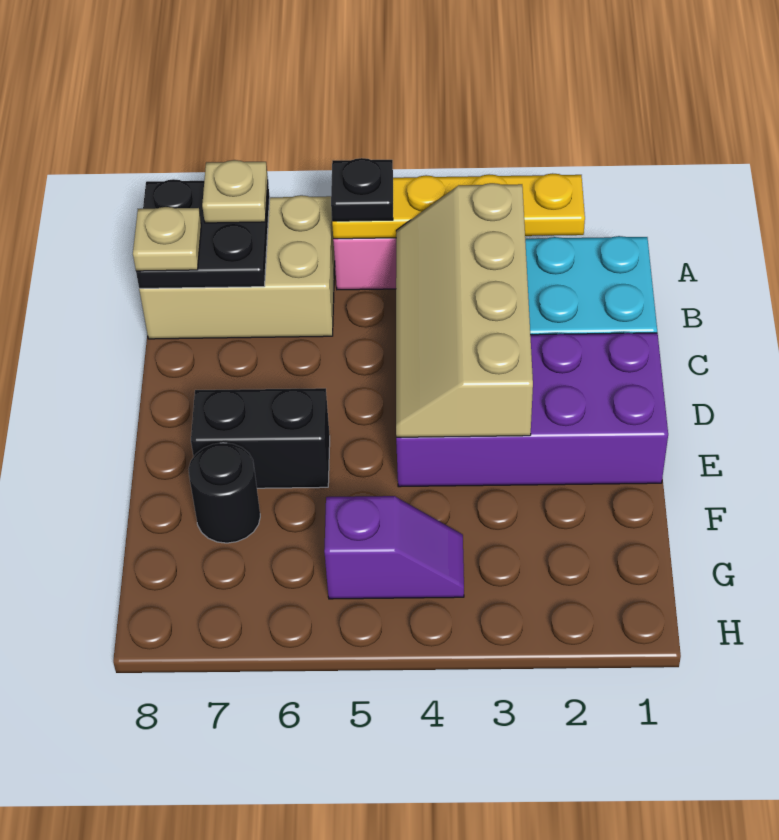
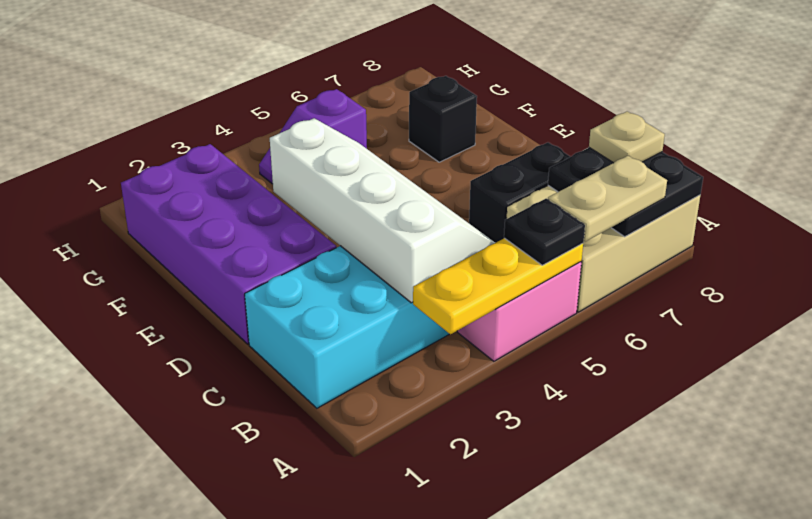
yellow 1x4 plate [332,173,585,239] -> yellow 1x3 plate [413,238,583,334]
tan 1x1 plate [202,160,268,223] -> tan 1x2 plate [548,156,667,242]
tan 2x4 slope [396,183,533,437] -> white 2x4 slope [270,118,495,303]
purple 2x4 brick [396,333,668,487] -> purple 2x4 brick turned to [121,144,336,344]
black 1x2 brick [191,388,330,488] -> black 1x2 brick moved to [469,142,570,243]
black 1x1 round brick [188,443,260,543] -> black 1x1 brick [409,76,477,162]

